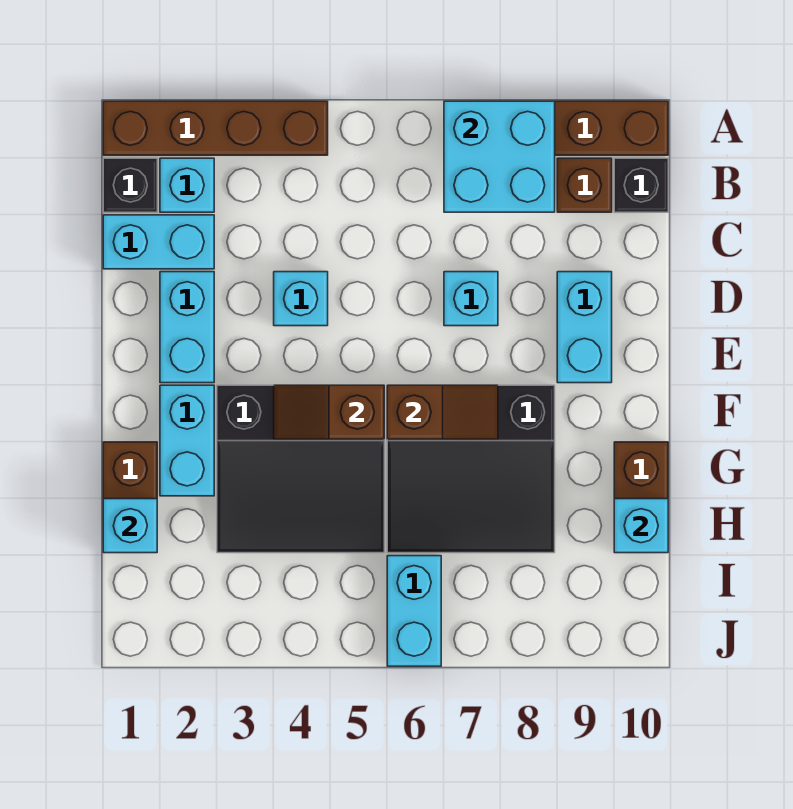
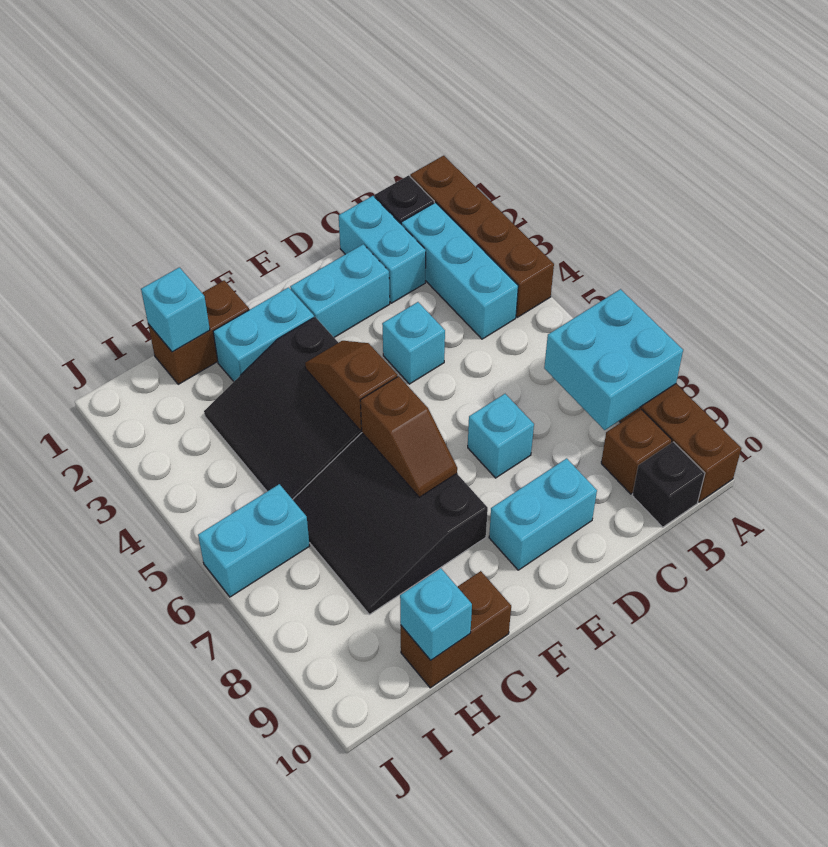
cyan 1x1 brick [160,158,214,212] -> cyan 1x3 brick [401,202,518,339]

